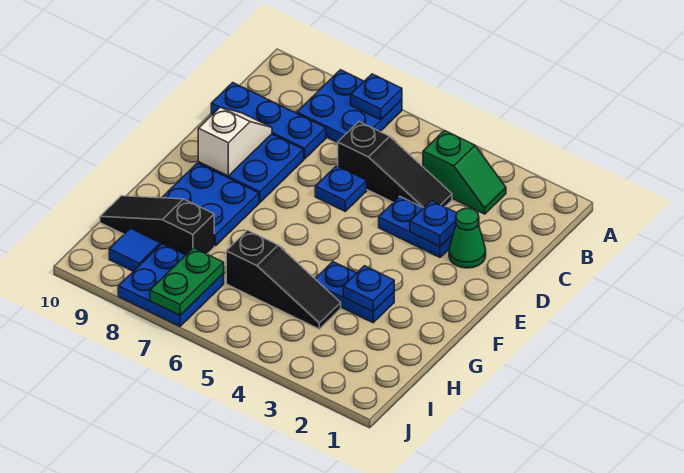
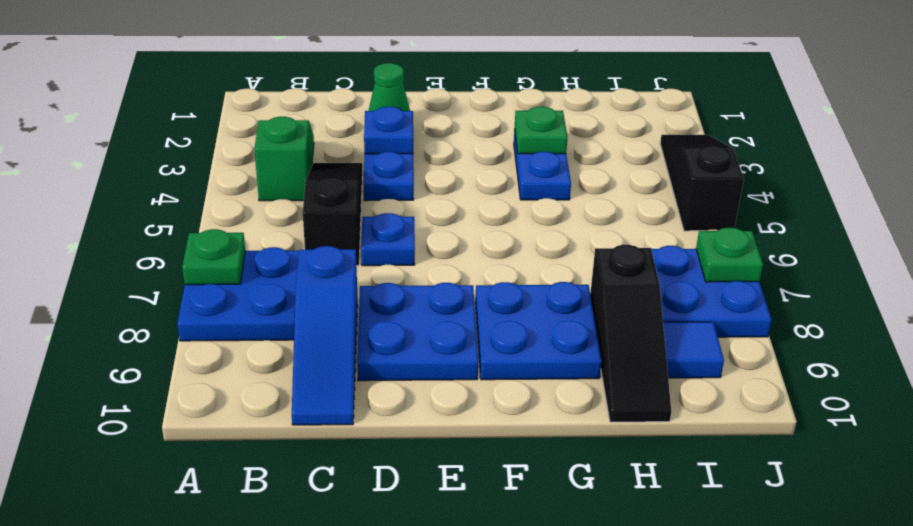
blue 1x1 plate [351,74,402,120] -> green 1x1 plate [182,229,245,285]
blue 1x3 plate [211,83,326,159] -> blue 1x3 slope [292,246,358,425]
white 1x2 slope [198,107,272,176] -> none
blue 1x1 plate [343,266,394,312] -> green 1x1 plate [515,107,568,154]
black 1x3 slope [226,230,341,329] -> black 1x3 slope moved to [660,135,744,231]
green 1x2 plate [150,248,224,315] -> green 1x1 plate [696,228,763,282]

